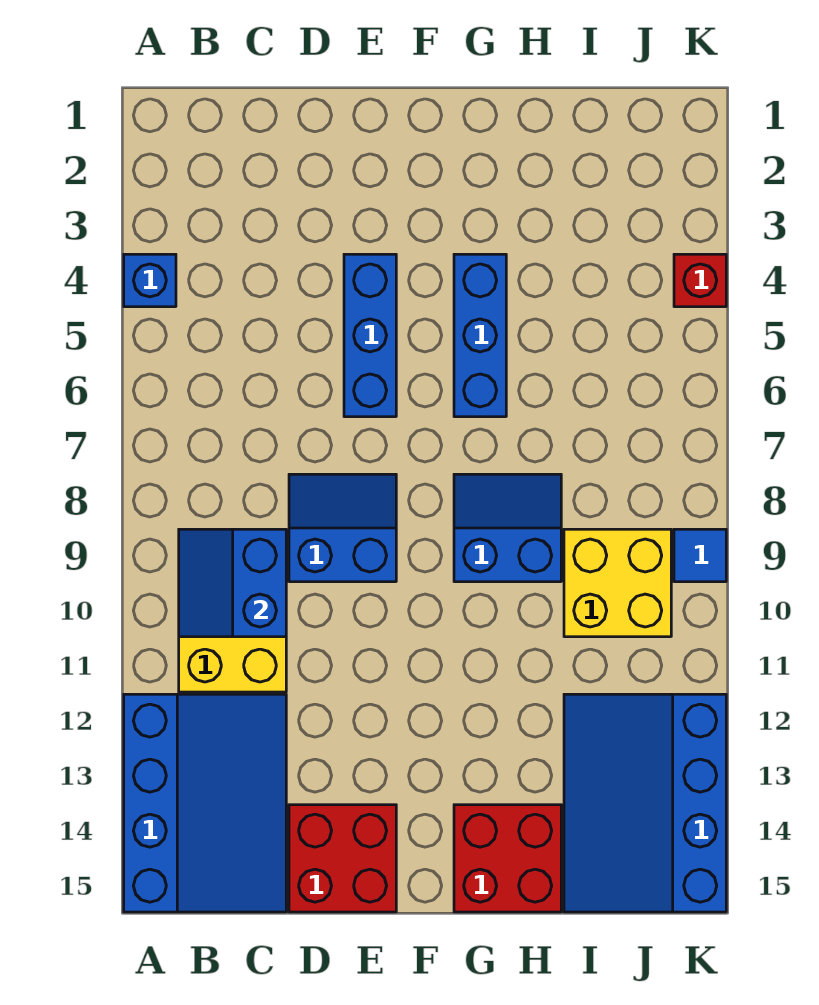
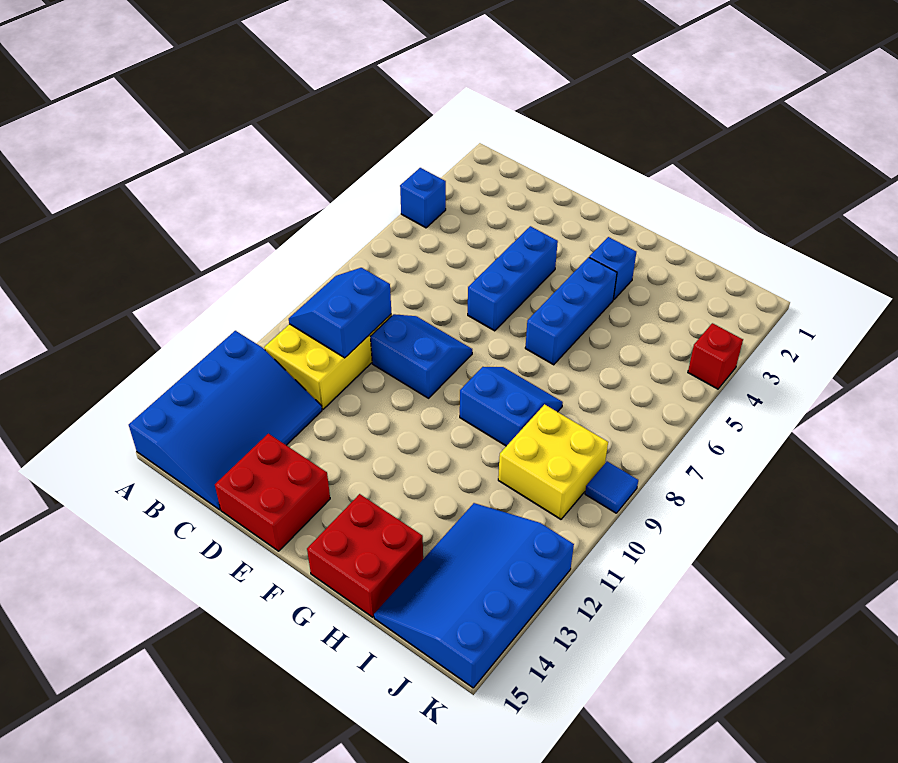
none -> blue 1x1 brick [589,237,636,300]

